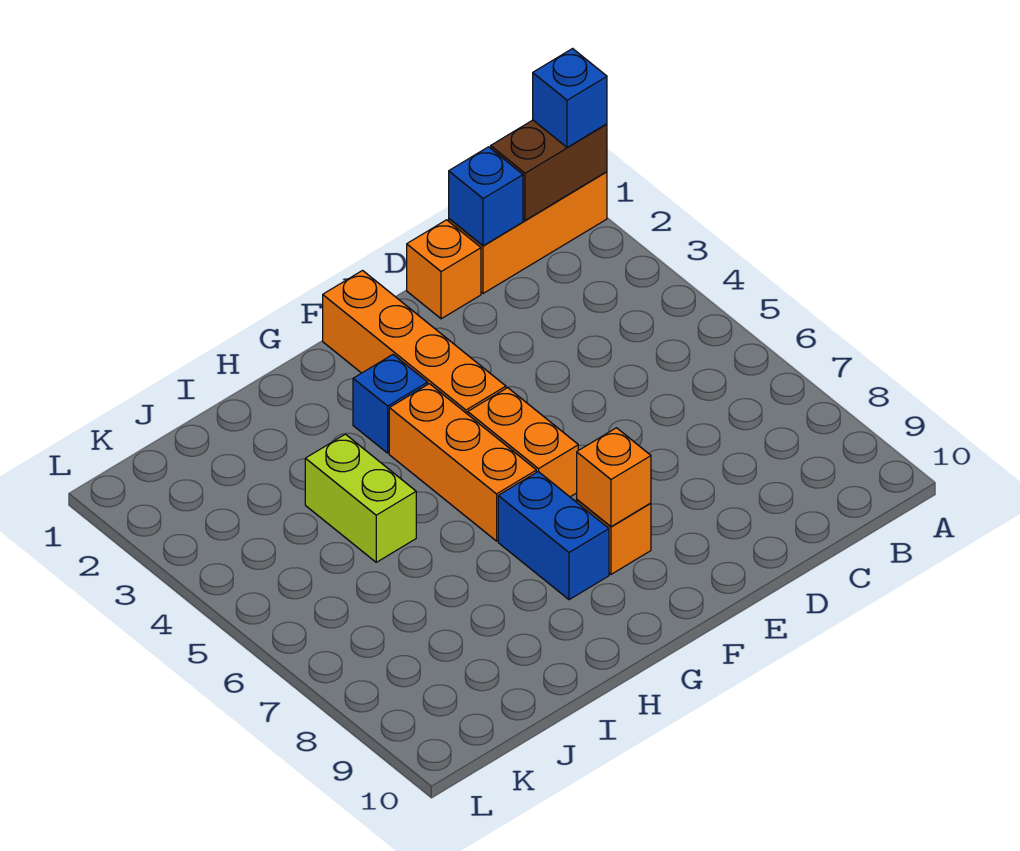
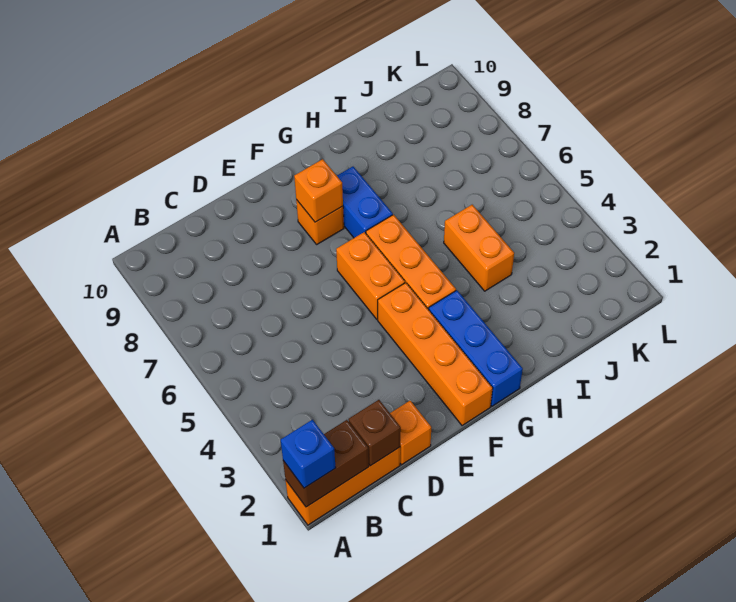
blue 1x1 brick [449,147,523,246] -> brown 1x1 brick [348,400,401,466]
blue 1x1 brick [353,355,428,453] -> blue 1x3 brick [429,290,523,406]
lime 1x2 brick [305,434,416,562] -> orange 1x2 brick [444,205,514,291]

